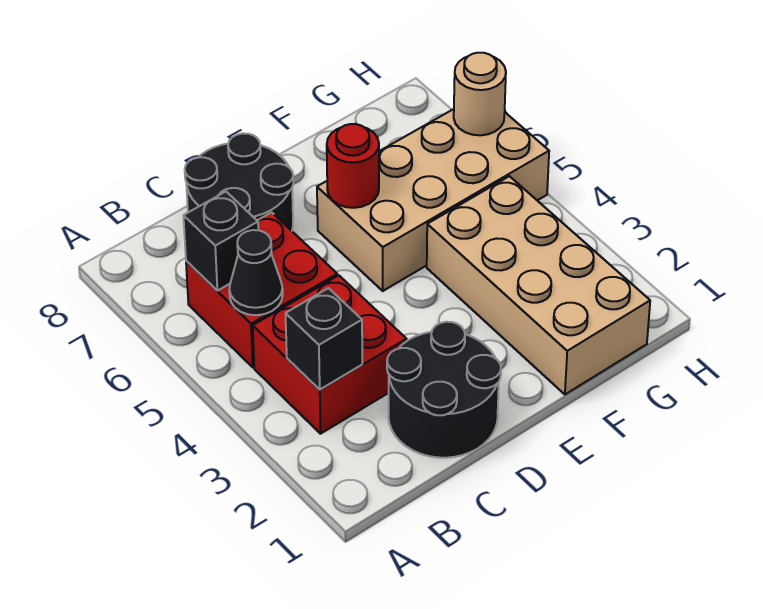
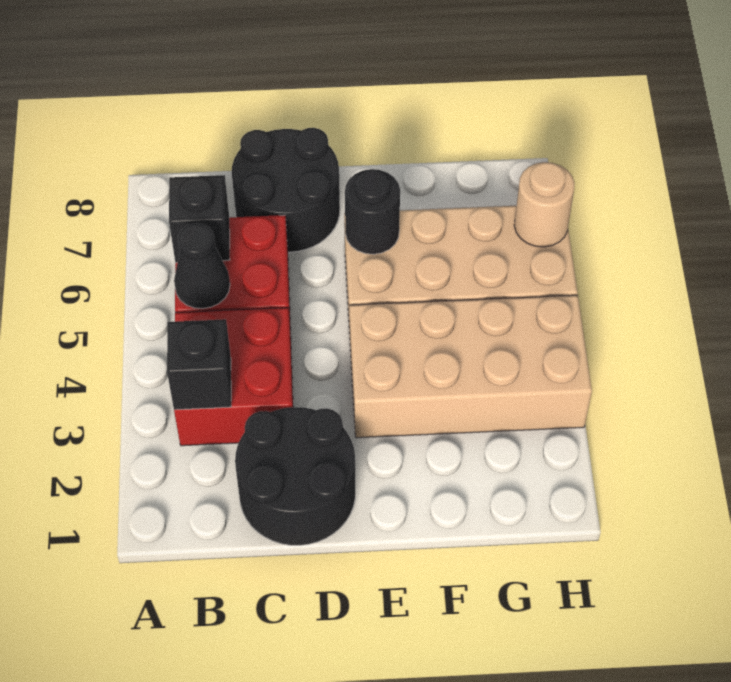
red 1x1 round brick [327,124,379,208] -> black 1x1 round brick [345,169,400,254]
tan 2x4 brick [427,176,650,394] -> tan 2x4 brick turned to [349,295,592,438]

